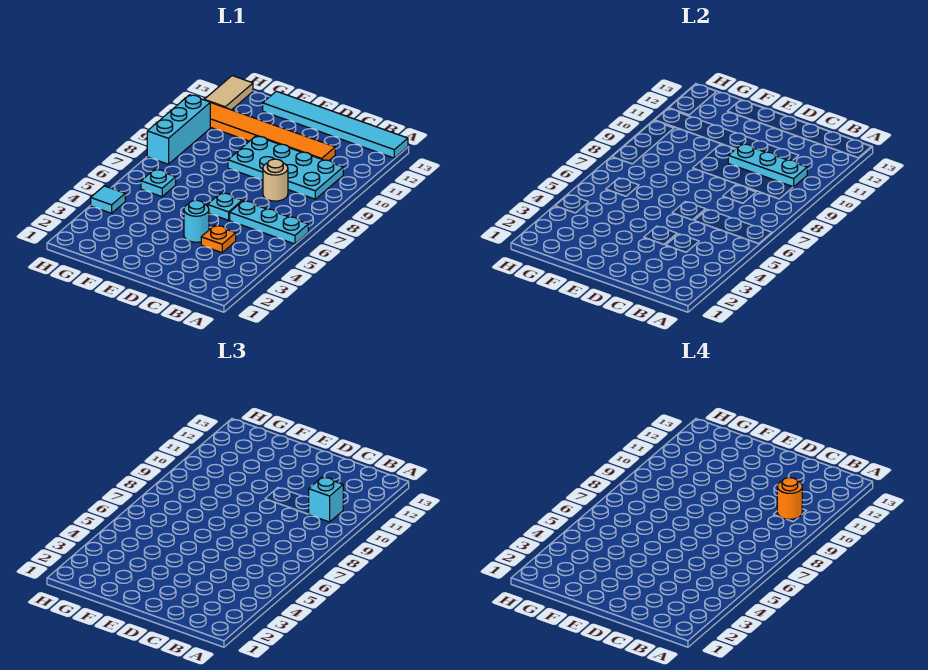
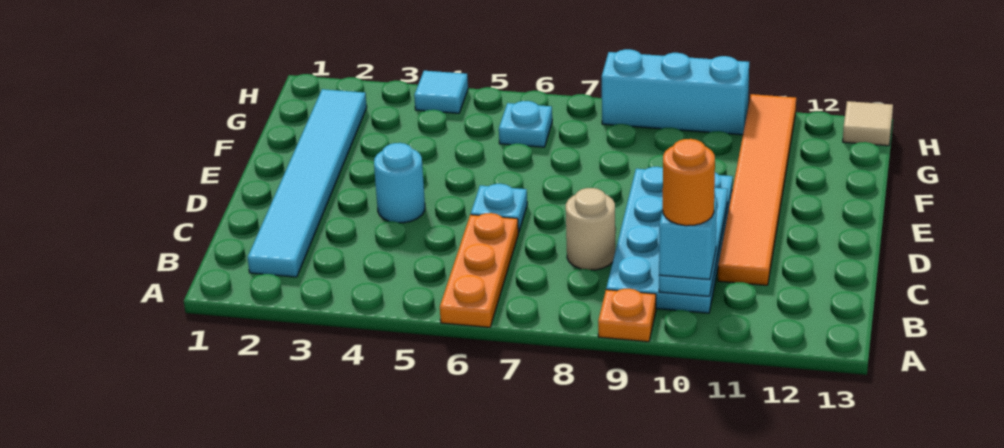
cyan 1x3 plate [230,201,308,244] -> orange 1x3 plate [440,213,518,327]
cyan 1x6 tile [263,91,408,158] -> cyan 1x6 tile moved to [248,89,367,277]
orange 1x1 plate [201,225,236,253] -> orange 1x1 plate moved to [598,289,656,342]
tan 1x2 tile [205,76,253,110] -> tan 1x1 tile [843,101,893,146]

